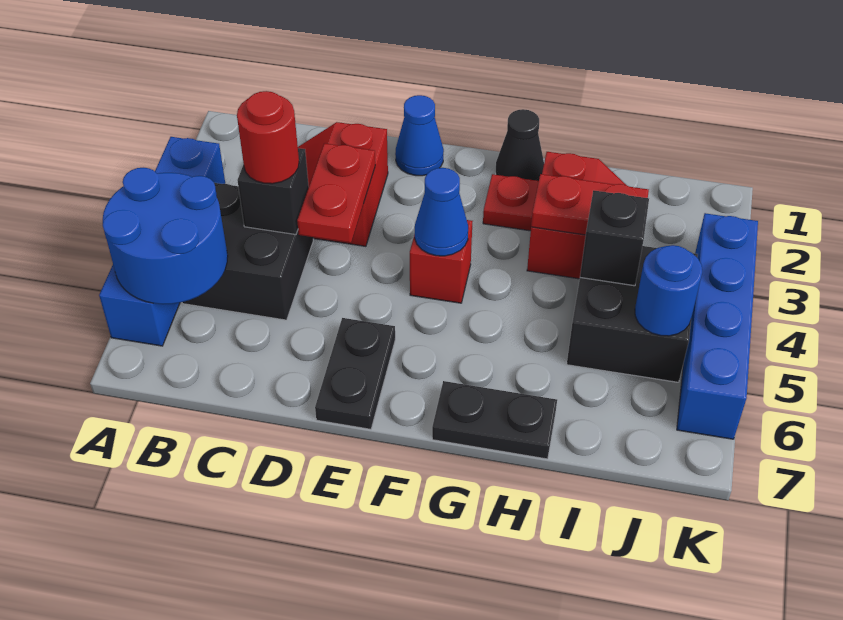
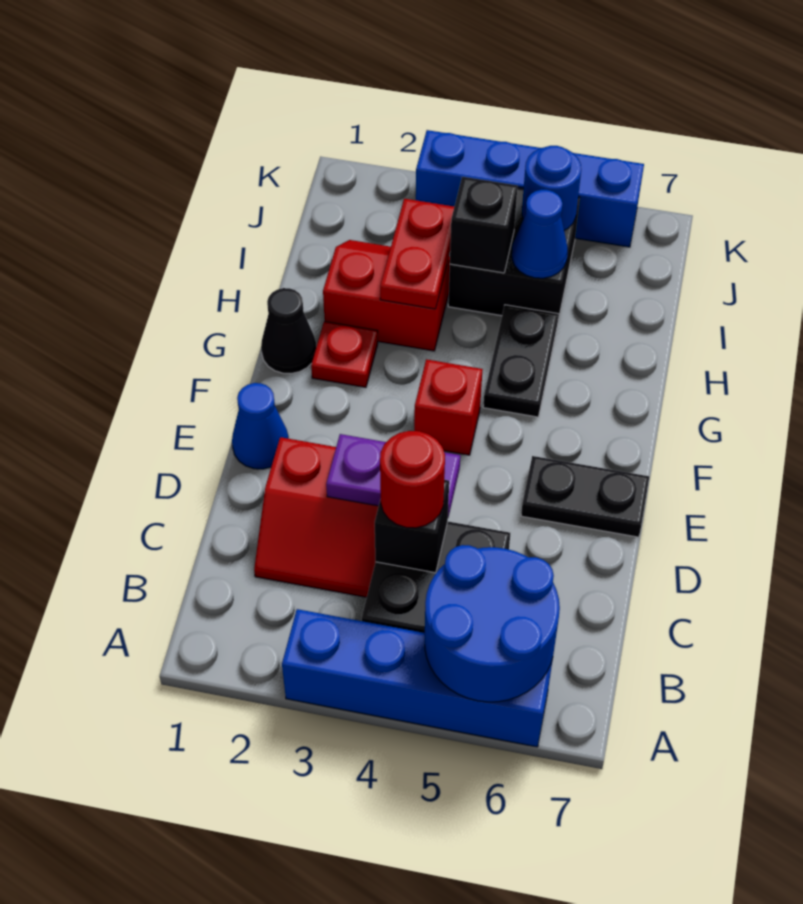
red 1x2 plate [297,143,375,243] -> purple 1x2 plate [326,434,460,517]
blue 1x1 cone [415,168,468,256] -> blue 1x1 cone moved to [512,190,568,278]
black 1x2 plate [432,381,557,459] -> black 1x2 plate moved to [483,305,558,417]

